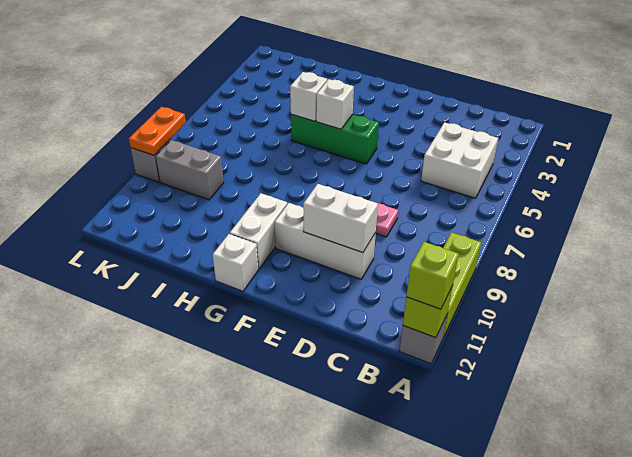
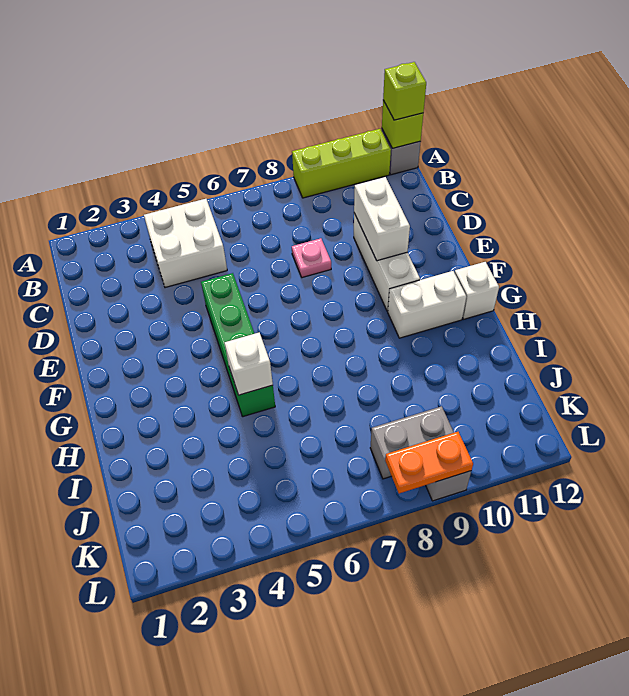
green 1x3 brick [291,114,379,164] -> green 1x4 brick [201,273,275,417]
white 1x1 brick [316,79,354,129] -> none
grey 1x2 brick [156,140,224,200] -> grey 1x2 brick turned to [370,406,454,479]

